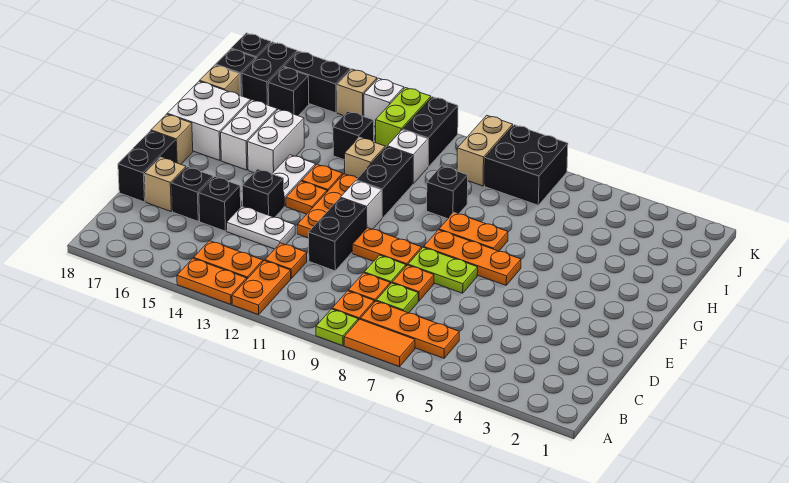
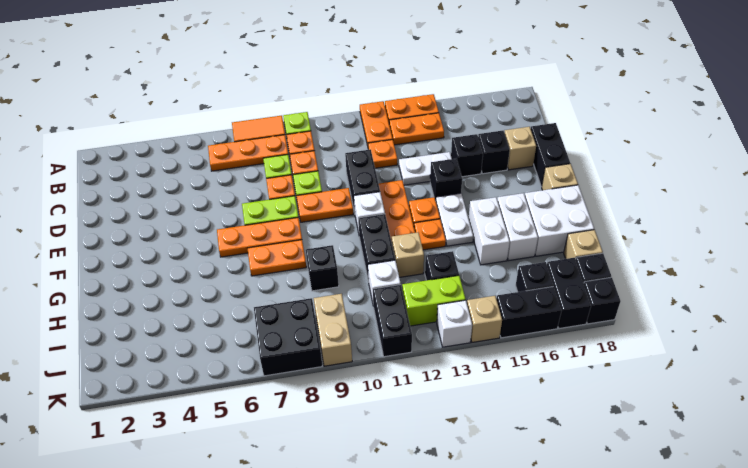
lime 1x2 brick [376,88,431,148] -> lime 1x2 brick turned to [402,276,466,326]

